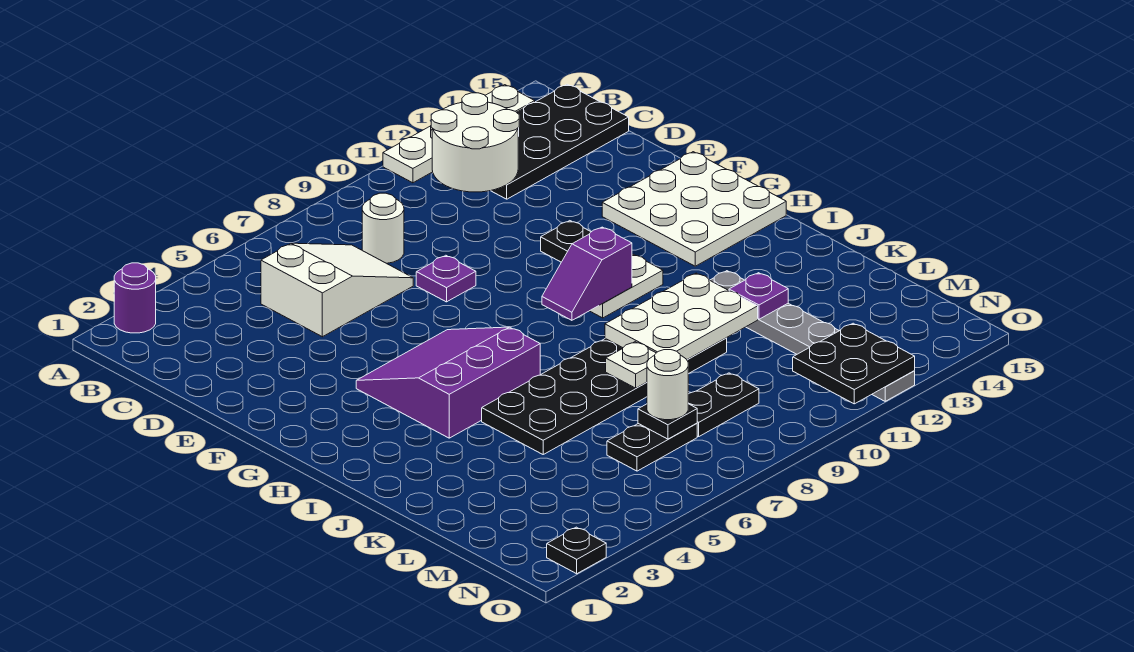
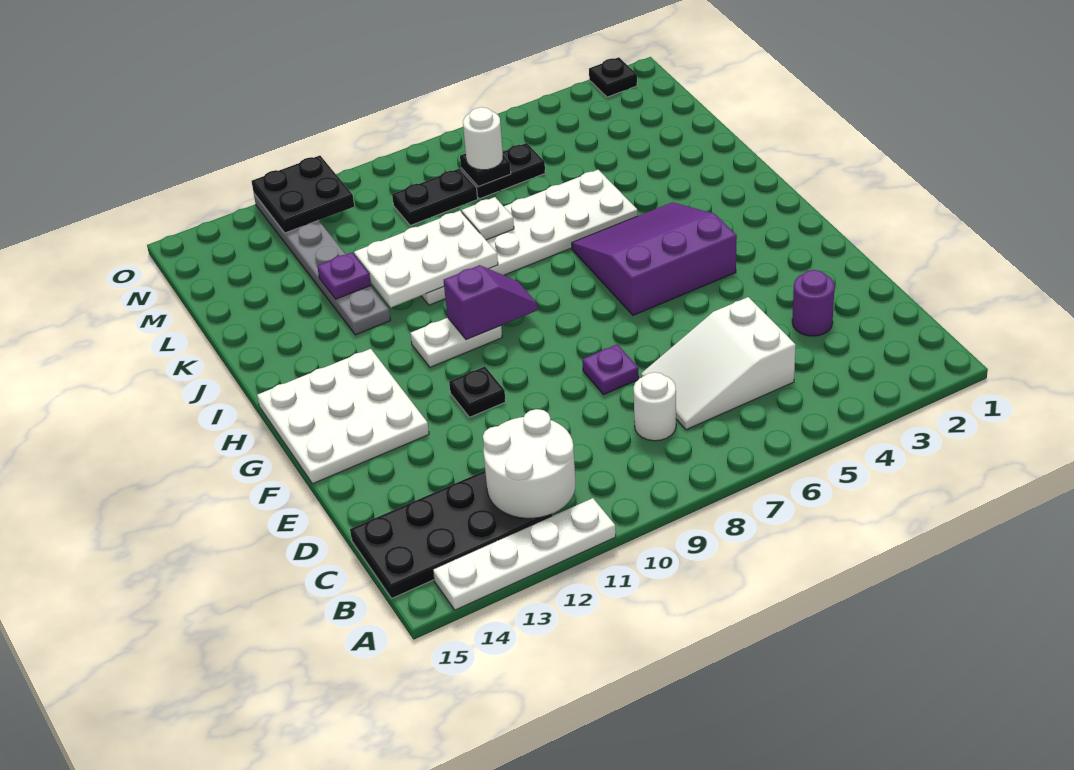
purple 1x1 round brick [114,263,156,333] -> purple 1x1 round brick moved to [792,270,835,336]
purple 3x3 slope [356,327,540,438] -> purple 3x3 slope turned to [572,202,737,315]
black 2x6 plate [482,338,727,454] -> white 2x6 plate [421,170,638,305]

